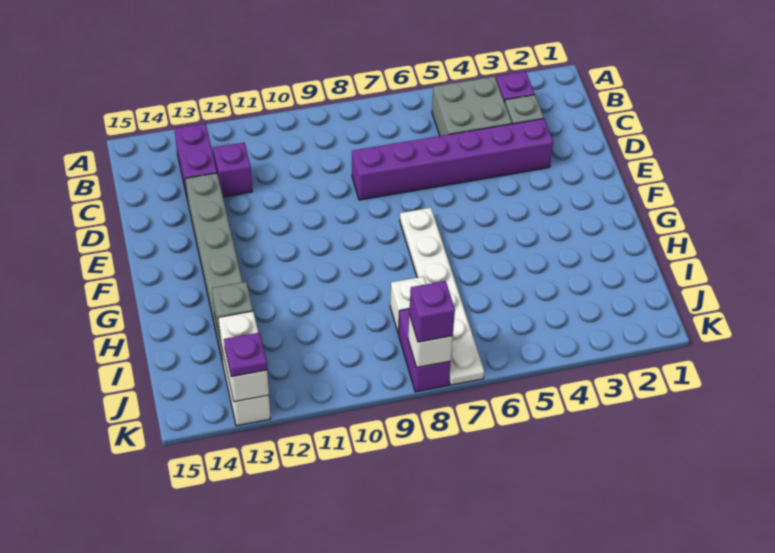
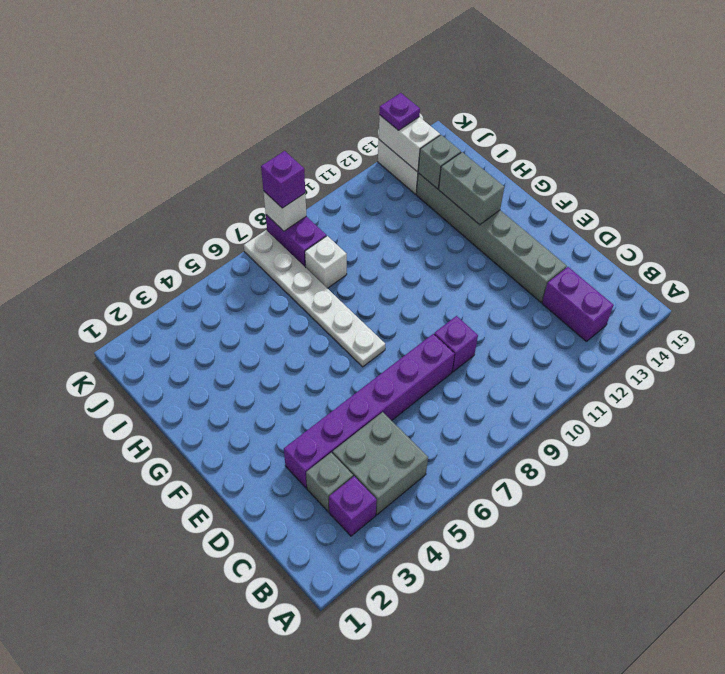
purple 1x1 brick [213,142,252,197] -> purple 1x1 brick moved to [434,316,478,372]
none -> grey 1x2 brick [439,152,504,225]

